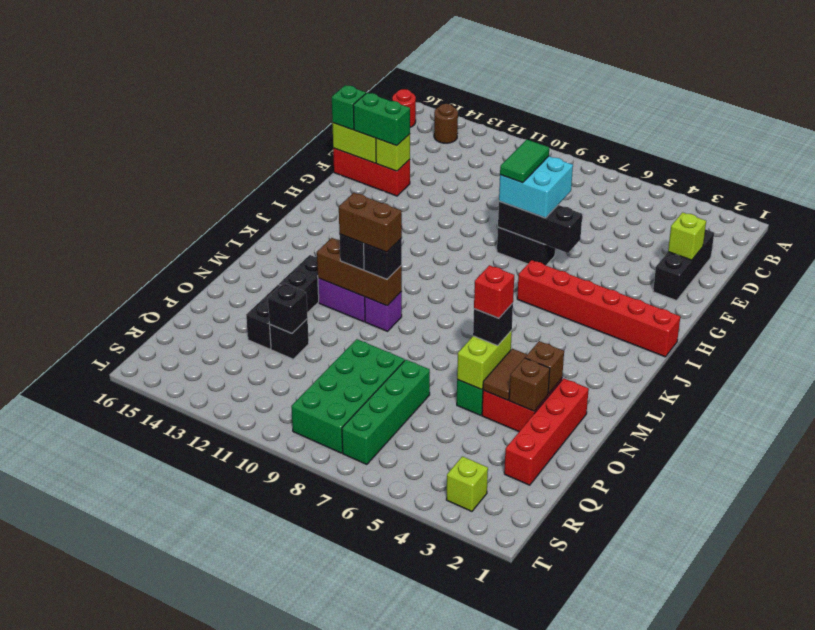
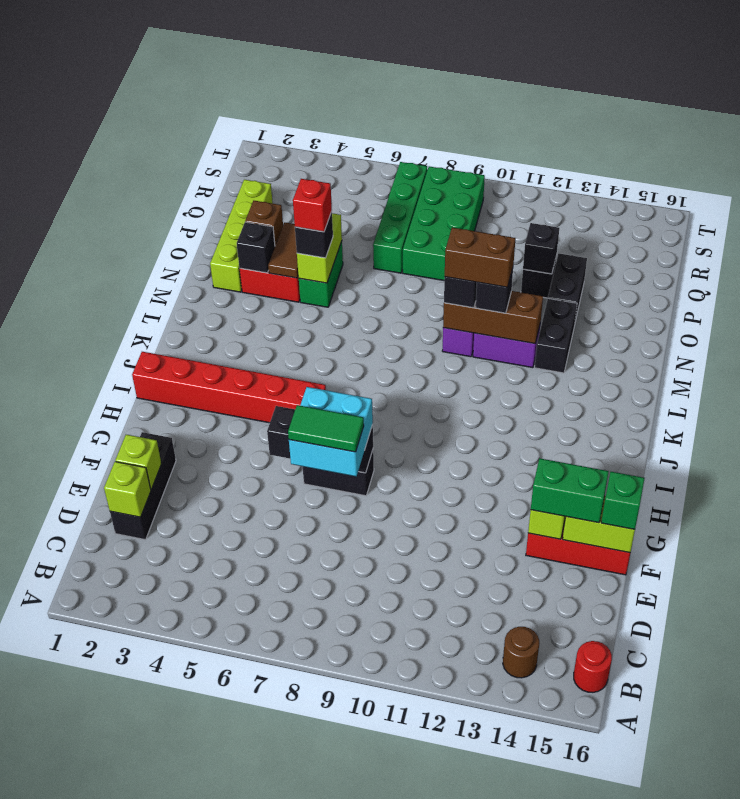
green 1x2 tile [500,140,549,183] -> green 1x2 tile turned to [288,405,364,452]
red 1x4 brick [504,378,589,485] -> lime 1x4 brick [210,180,273,292]
brown 1x1 brick [525,341,564,394] -> black 1x1 brick [237,222,275,273]
lime 1x1 brick [446,456,488,511] -> lime 1x1 brick moved to [104,462,151,517]

